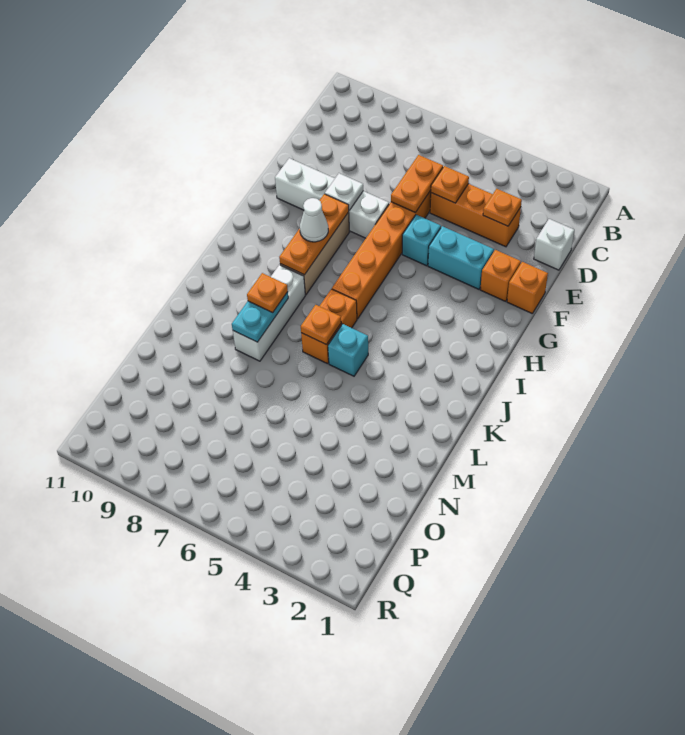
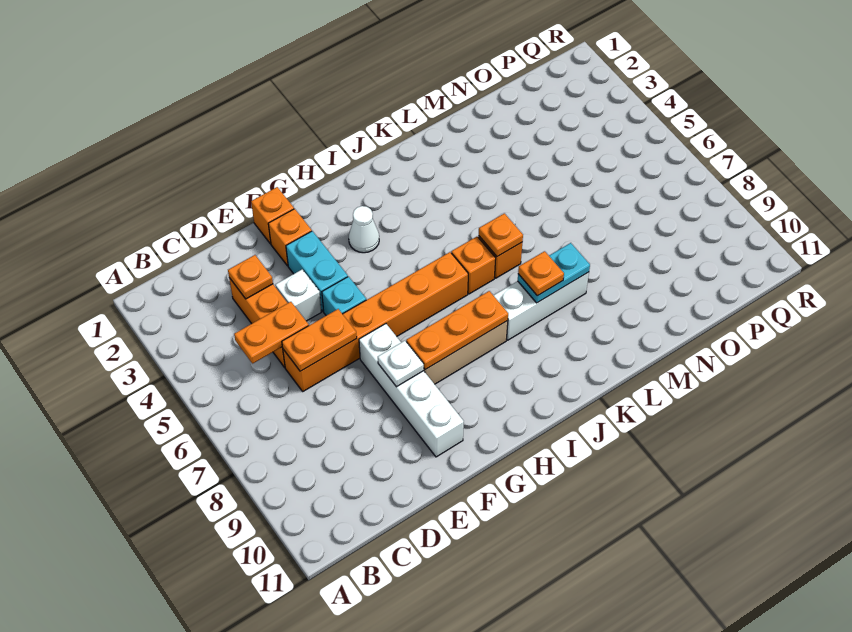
white 1x1 brick [534,219,574,270] -> white 1x1 brick moved to [275,270,321,321]
orange 1x1 plate [431,166,469,203] -> orange 1x2 plate [234,302,309,364]
white 1x1 cone [300,198,328,242] -> white 1x1 cone moved to [349,206,379,253]
cyan 1x1 brick [328,324,368,376] -> none

